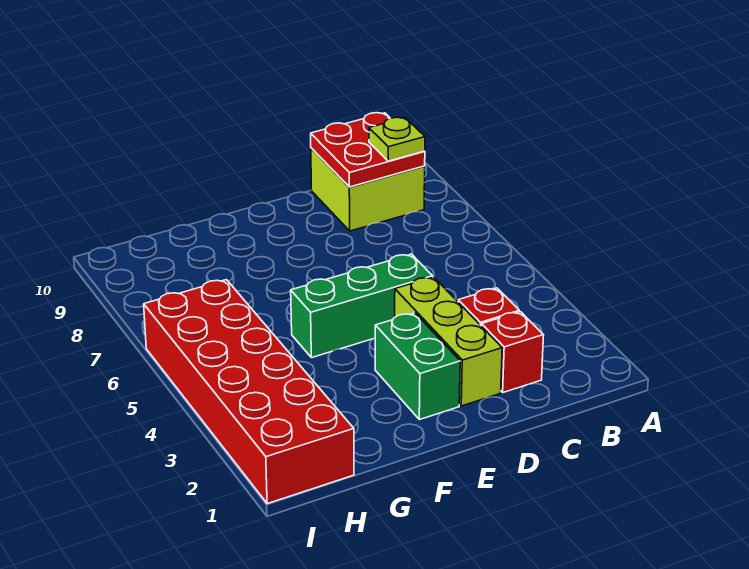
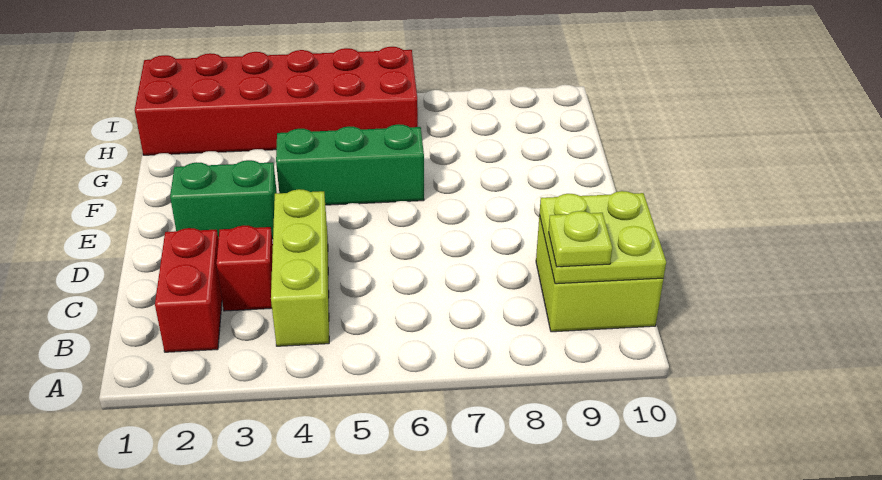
red 2x2 plate [311,113,425,187] -> lime 2x2 plate [539,191,666,284]
red 1x1 brick [481,312,544,392] -> red 1x2 brick [155,228,222,352]
lime 1x3 brick [395,277,502,406] -> lime 1x3 brick turned to [271,189,329,346]
green 1x3 brick [291,254,433,358] -> green 1x3 brick turned to [276,124,424,205]

